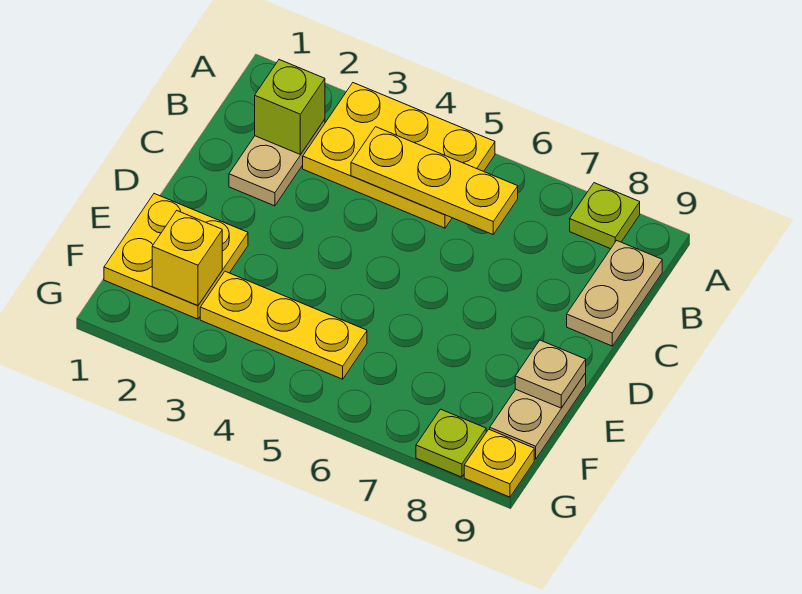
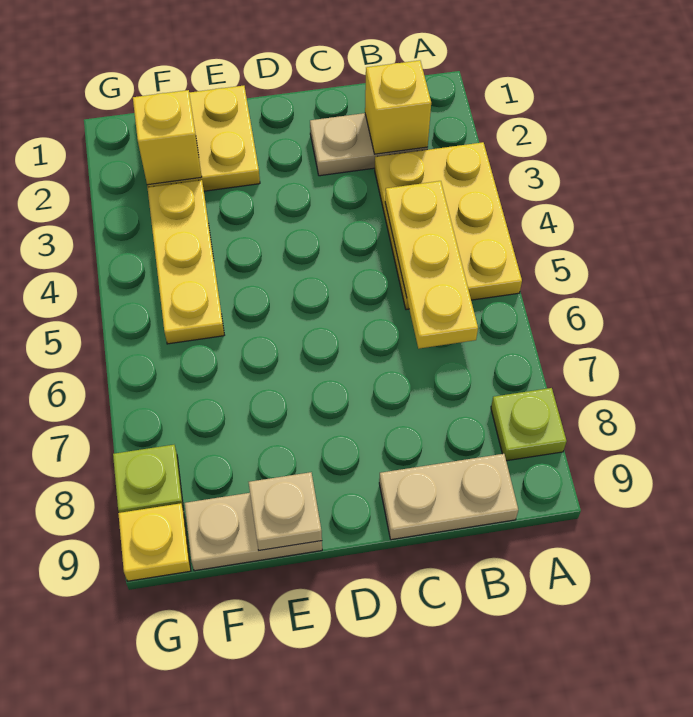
lime 1x1 brick [255,60,325,155] -> yellow 1x1 brick [365,60,431,154]

